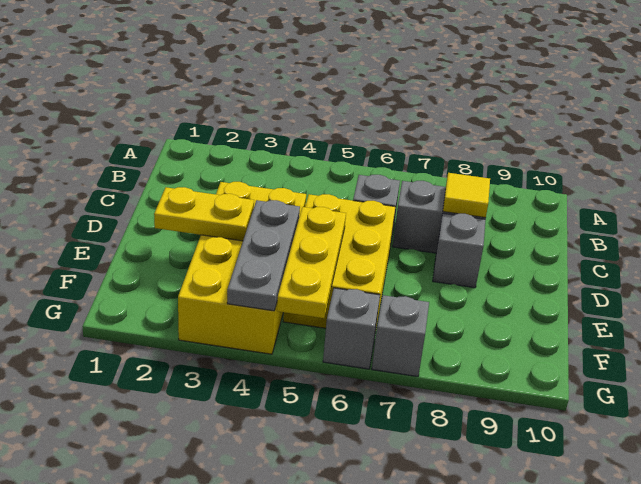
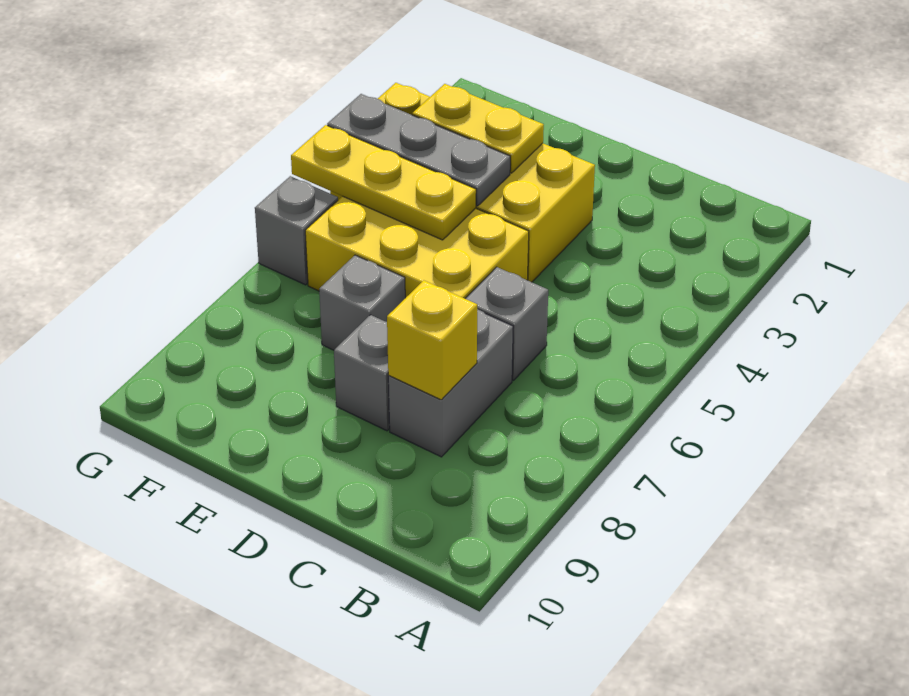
yellow 1x1 tile [443,173,490,218] -> yellow 1x1 brick [387,280,477,400]
yellow 1x2 plate [154,187,254,241] -> yellow 1x2 plate turned to [412,84,544,173]
grey 1x1 brick [372,295,429,377] -> grey 1x1 brick moved to [319,255,405,350]

